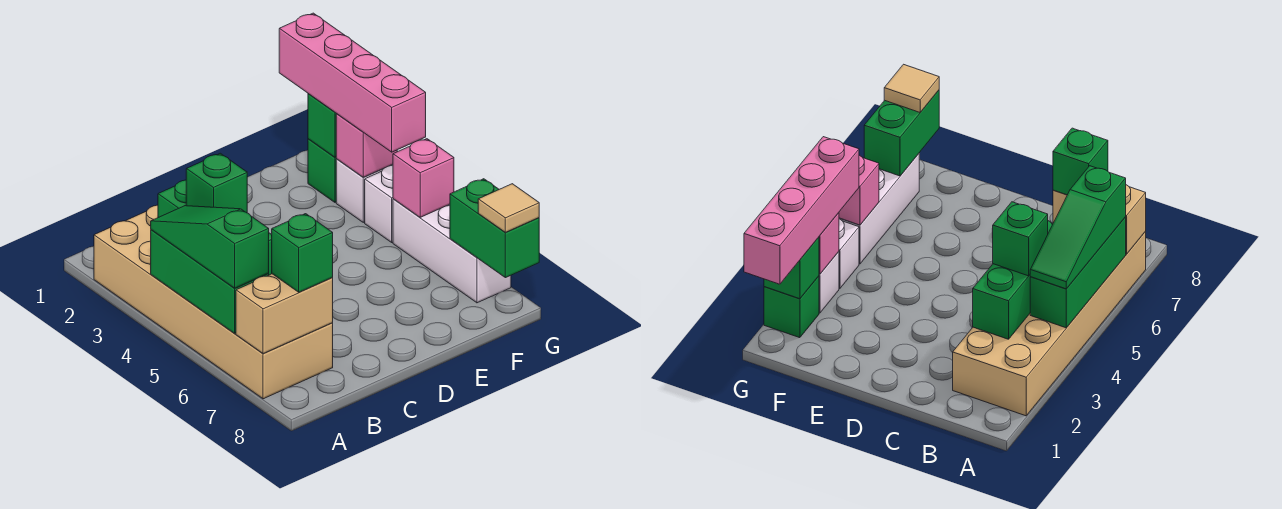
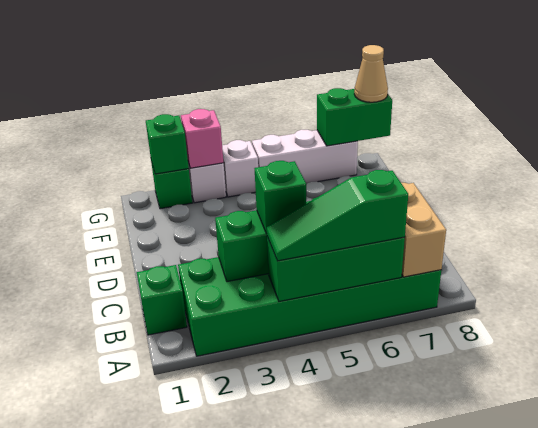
tan 2x6 brick [94,205,333,399] -> green 2x6 brick [178,257,441,356]
green 1x1 brick [272,214,333,292] -> green 1x1 brick moved to [137,265,187,335]
pink 1x4 brick [279,13,426,152] -> none
pink 1x1 brick [393,139,454,217] -> none
tan 1x1 tile [478,184,539,232] -> tan 1x1 cone [354,45,388,102]

